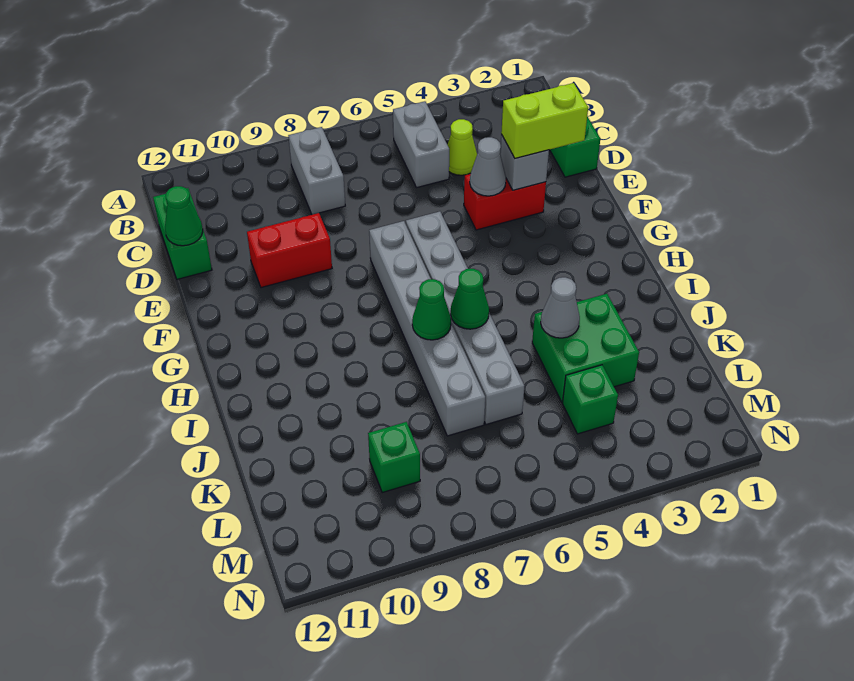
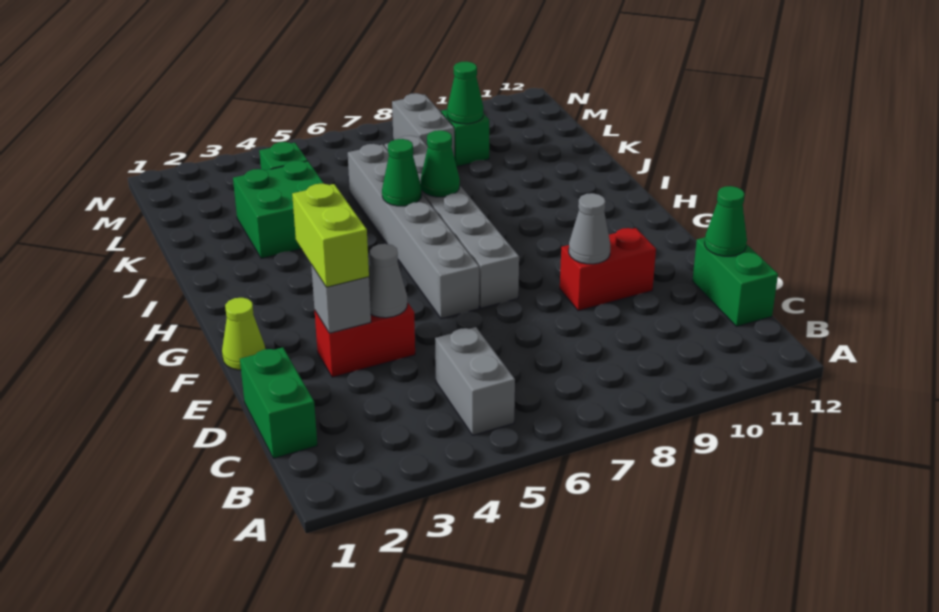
grey 1x2 brick [288,127,345,215] -> grey 1x2 brick moved to [392,93,454,154]
lime 1x1 cone [447,119,477,175] -> lime 1x1 cone moved to [222,298,265,370]
lime 1x2 brick [501,83,588,158] -> lime 1x2 brick turned to [292,184,369,287]
grey 1x1 cone [541,277,580,338] -> grey 1x1 cone moved to [569,193,610,264]
none -> green 1x1 cone [447,61,483,124]

